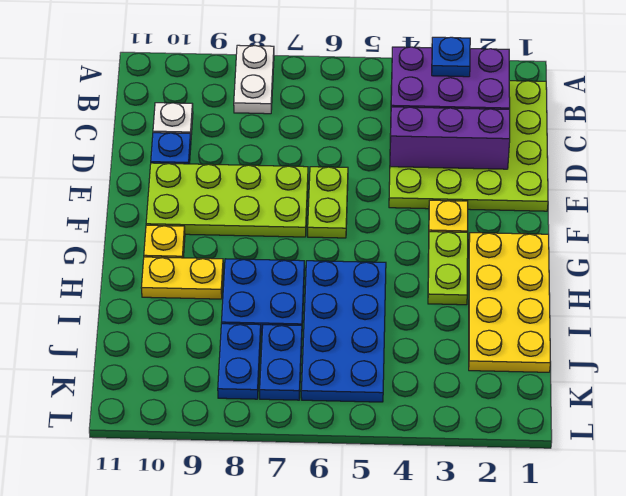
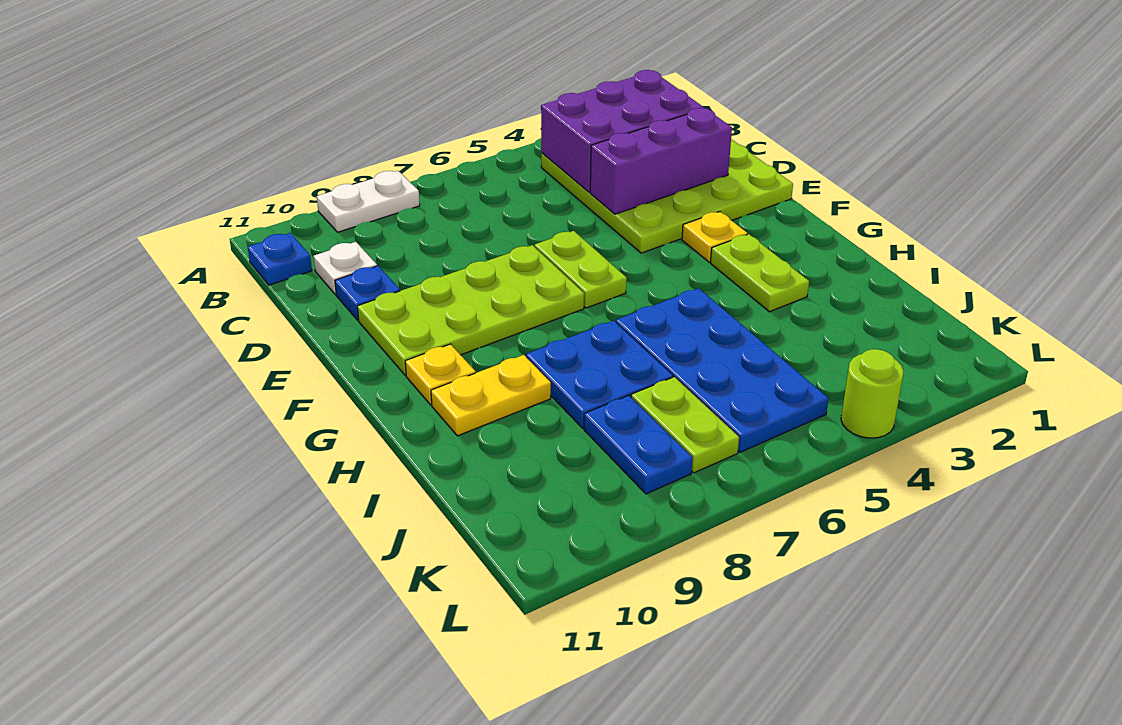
white 1x2 plate [234,45,274,114] -> white 1x2 plate turned to [317,171,420,232]
blue 1x1 plate [432,37,470,77] -> blue 1x1 plate moved to [248,233,312,285]
yellow 2x4 plate [469,233,550,372] -> none
blue 1x2 plate [260,325,302,400] -> lime 1x2 plate [631,377,739,473]
none -> lime 1x1 round brick [841,349,904,438]

